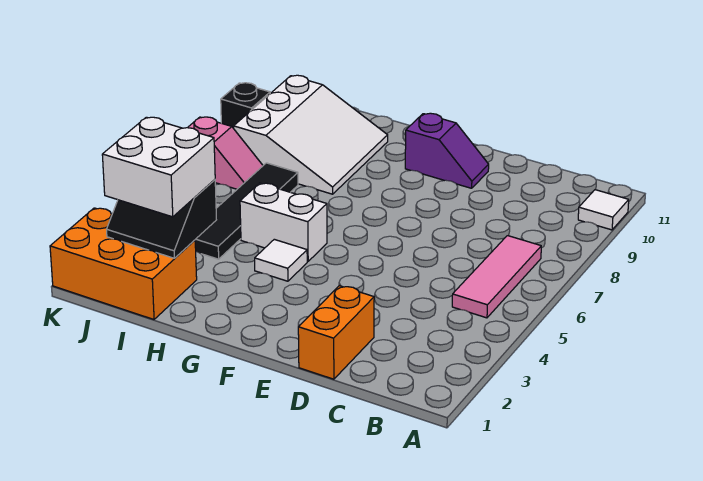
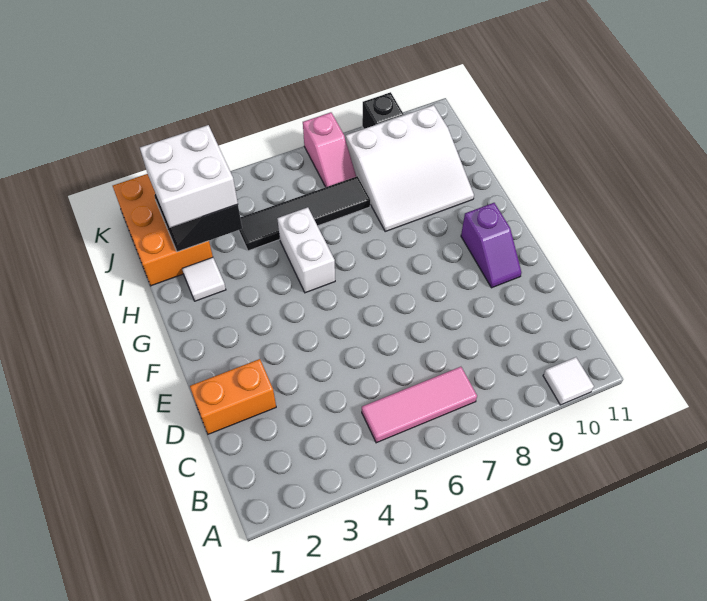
white 1x1 tile [255,239,307,281] -> white 1x1 tile moved to [182,257,226,301]

